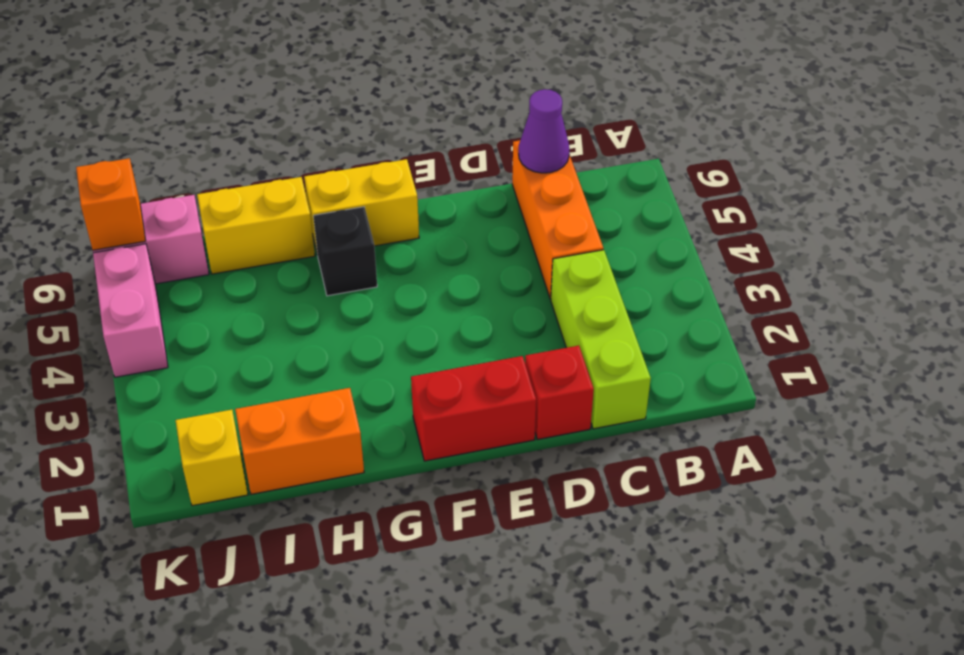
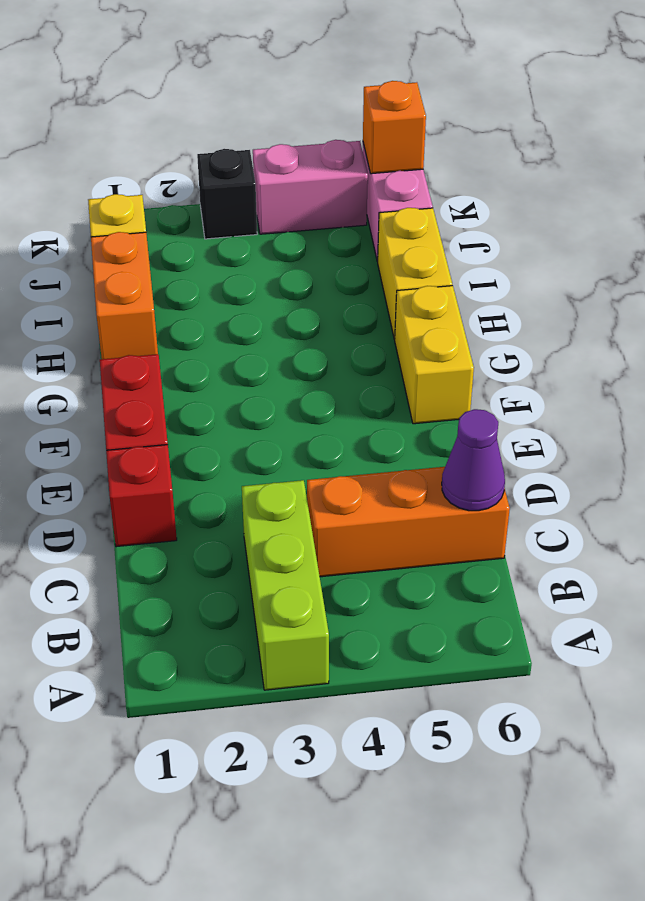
lime 1x3 brick [551,250,651,429] -> lime 1x3 brick turned to [242,480,329,690]
black 1x1 brick [313,207,377,296] -> black 1x1 brick moved to [197,149,257,239]

